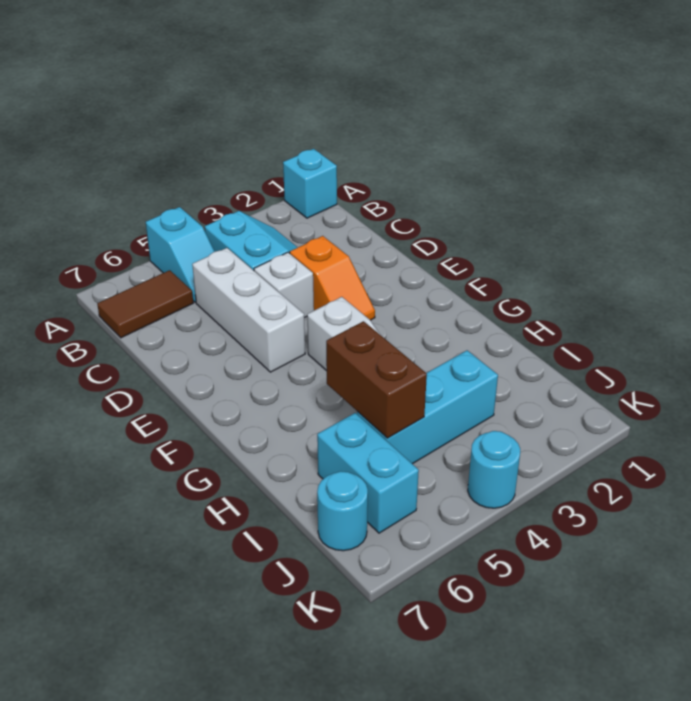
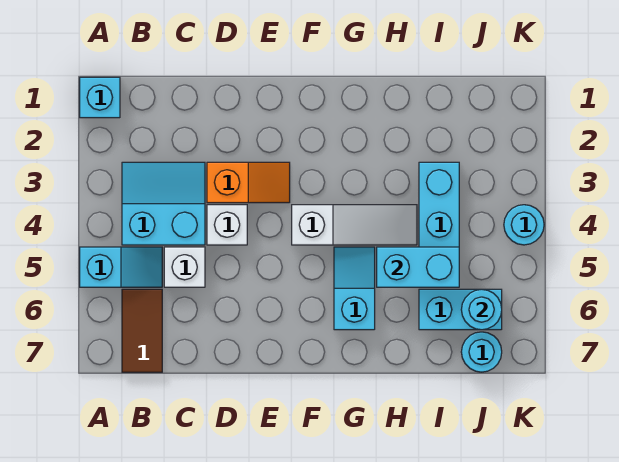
white 1x3 brick [192,248,305,372] -> white 1x1 brick [164,247,205,287]
none -> cyan 1x2 slope [334,247,375,330]
brown 1x2 brick [326,321,427,438] -> cyan 1x2 brick [377,247,459,287]
none -> cyan 1x1 round brick [461,289,502,330]

